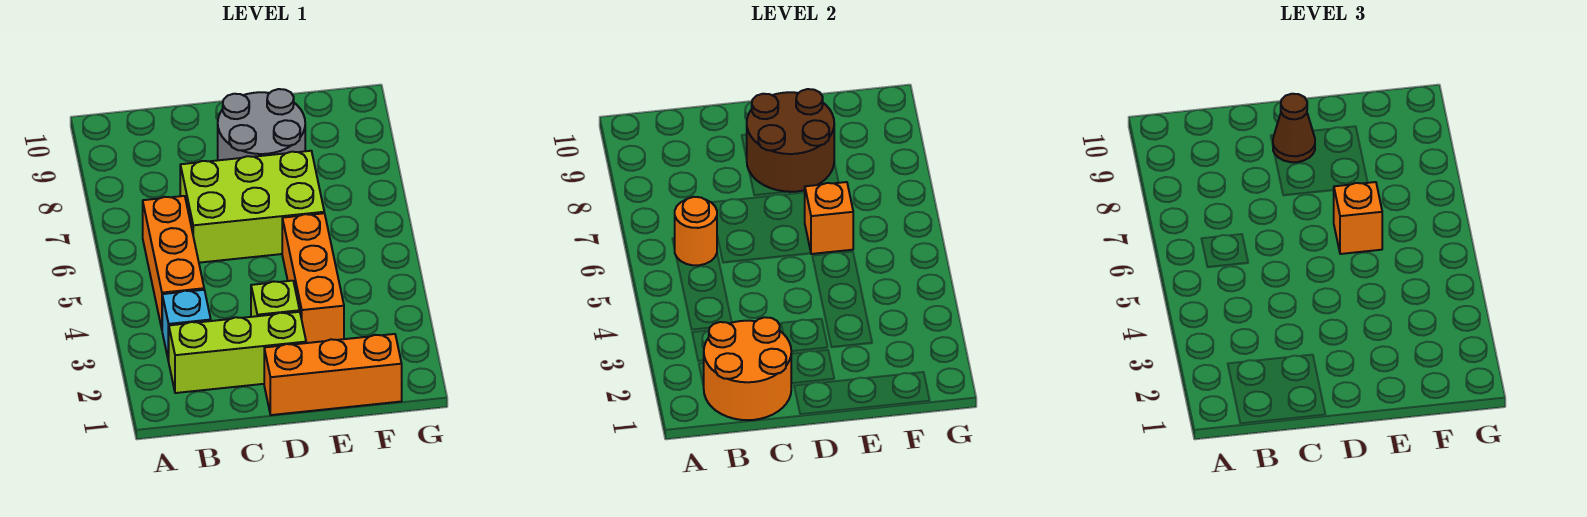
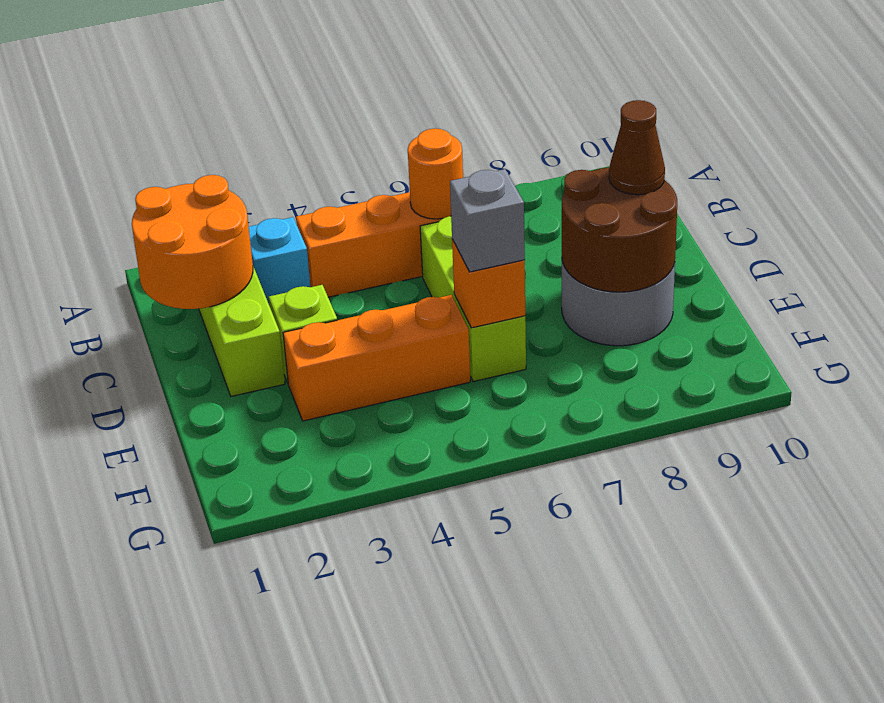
lime 2x3 brick [180,151,324,263] -> lime 1x3 brick [420,216,526,382]
orange 1x3 brick [264,334,402,415] -> none
orange 1x1 brick [1334,182,1382,254] -> grey 1x1 brick [450,169,525,272]

